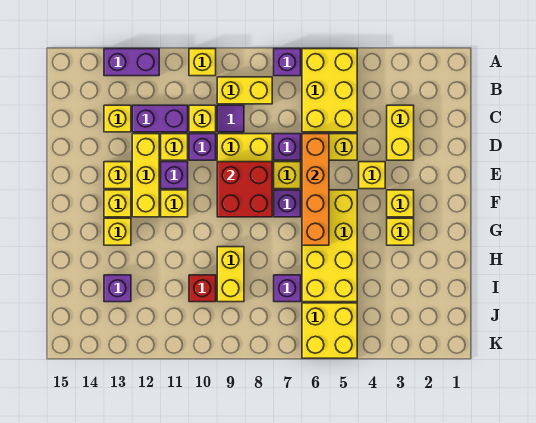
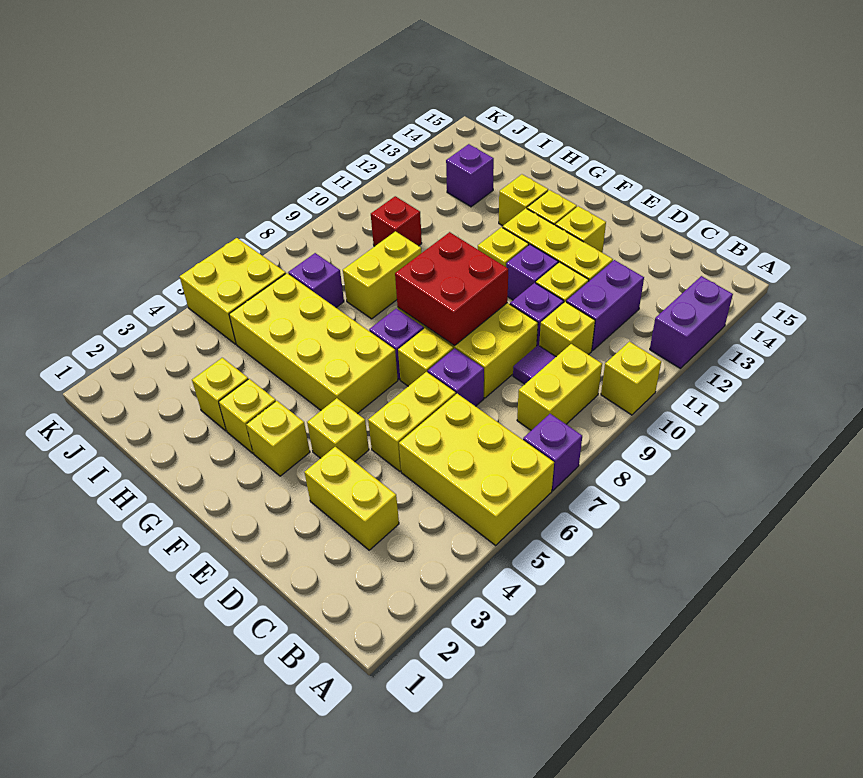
yellow 1x1 brick [104,105,131,132] -> yellow 1x1 brick moved to [192,358,248,431]
orange 1x4 brick [302,134,329,245] -> none
yellow 1x2 brick [217,247,244,302] -> yellow 1x2 brick turned to [343,231,422,319]

